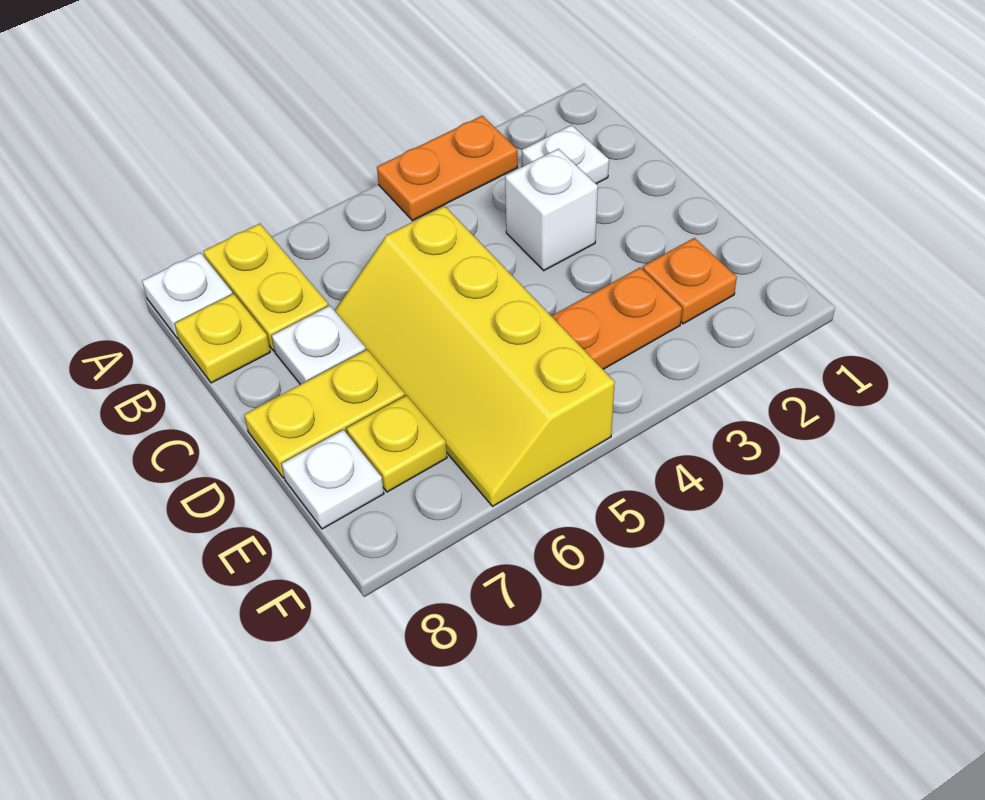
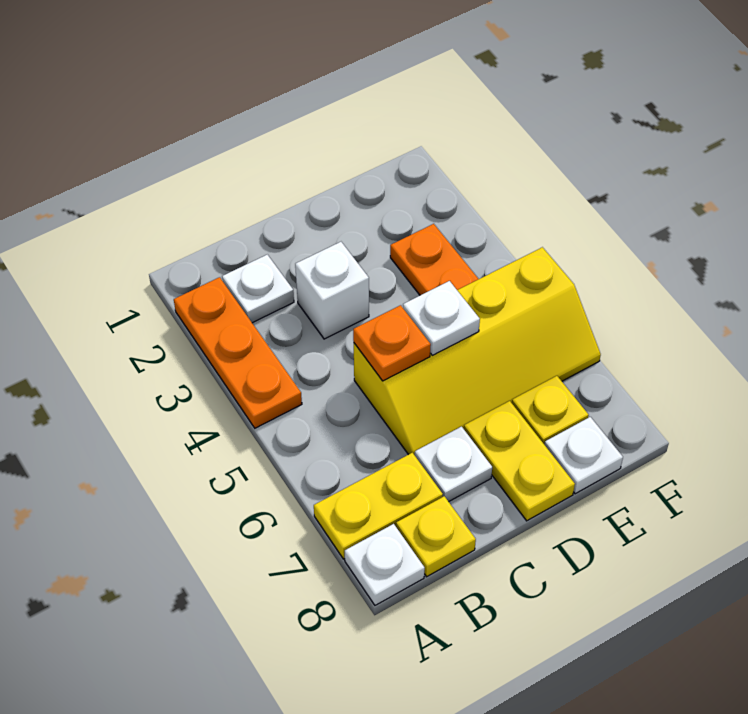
orange 1x2 plate [377,116,518,221] -> orange 1x3 plate [174,277,302,428]
none -> white 1x1 plate [403,281,480,355]
orange 1x1 plate [643,238,737,324] -> orange 1x1 plate moved to [353,305,431,381]

